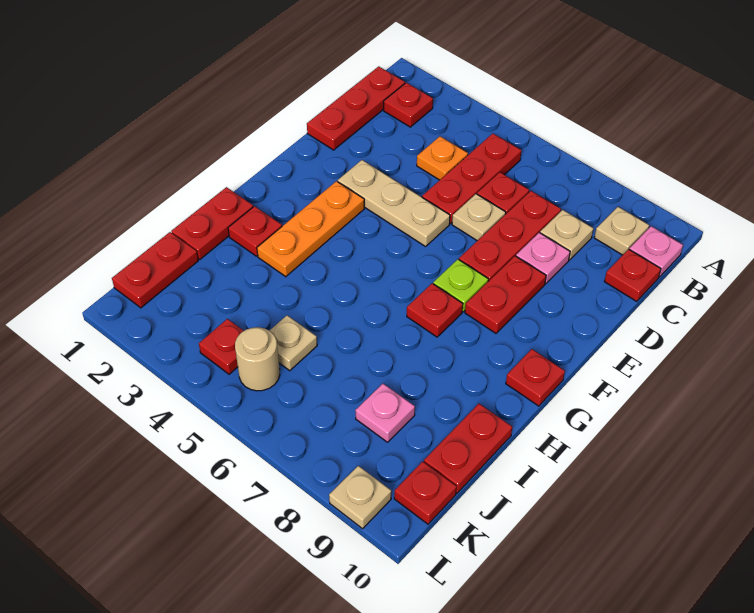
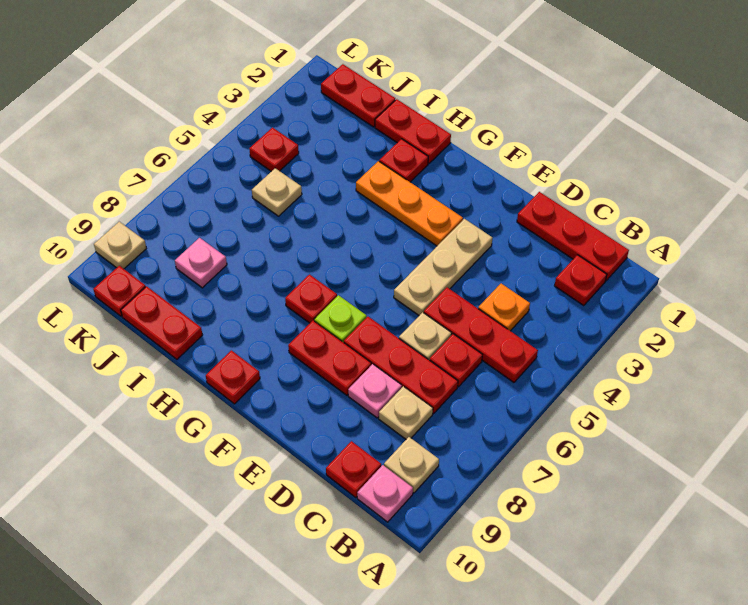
tan 1x1 round brick [235,327,280,391] -> none

